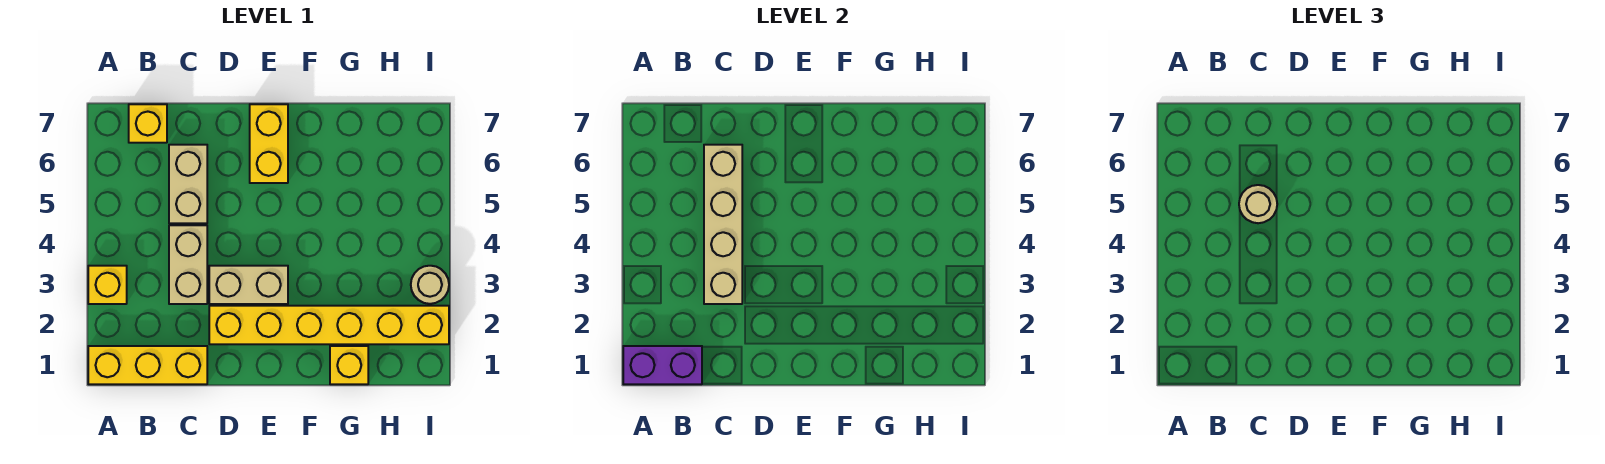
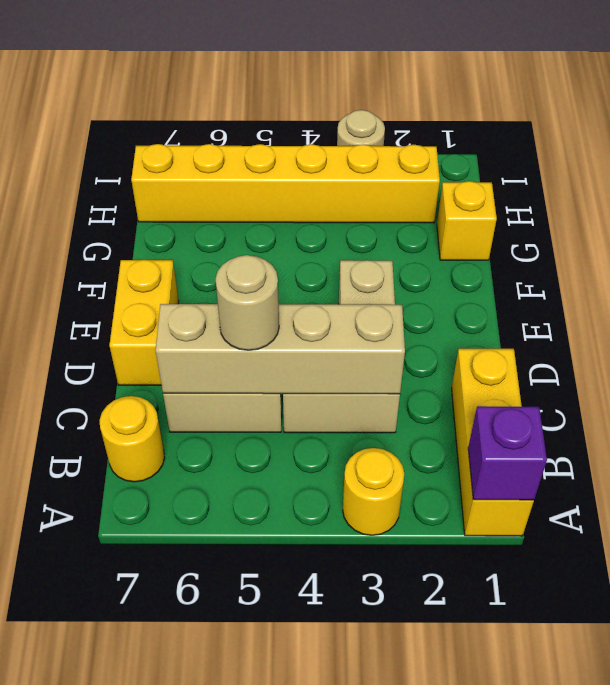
purple 1x2 brick [623,346,702,384] -> purple 1x1 brick [468,406,547,500]
yellow 1x1 brick [88,266,127,304] -> yellow 1x1 round brick [343,448,404,535]
yellow 1x1 brick [129,104,167,143] -> yellow 1x1 round brick [100,396,165,482]
yellow 1x6 brick [209,306,449,344] -> yellow 1x6 brick turned to [131,144,440,223]
yellow 1x2 brick [250,104,288,183] -> yellow 1x2 brick turned to [109,260,179,385]

